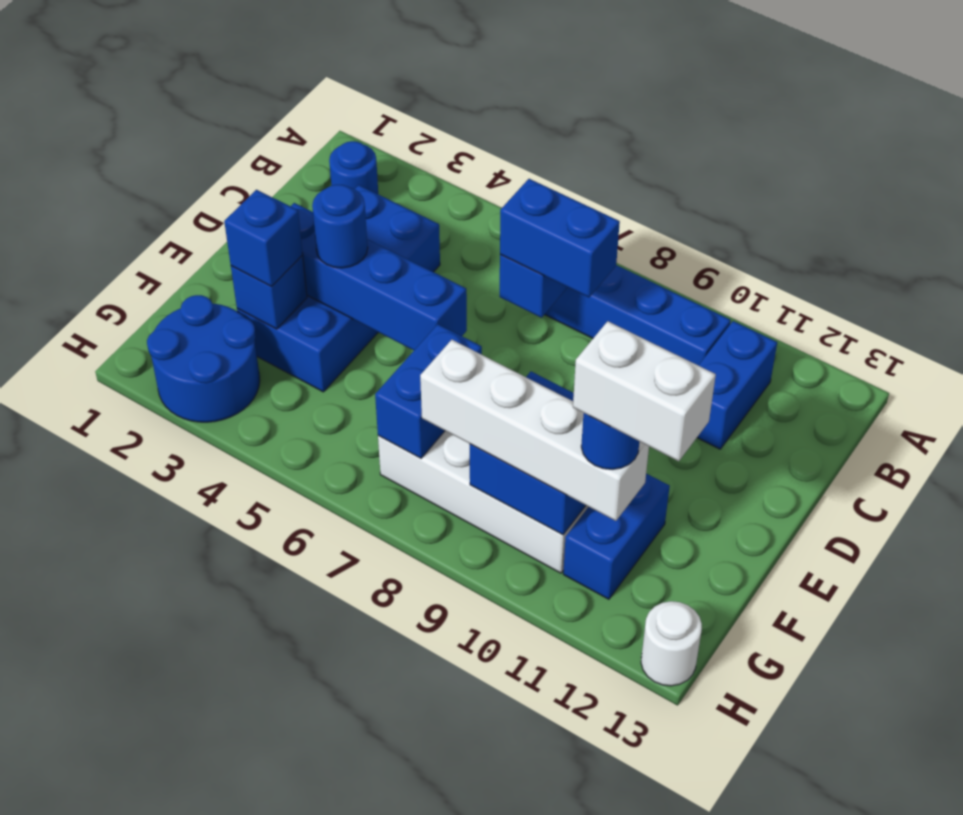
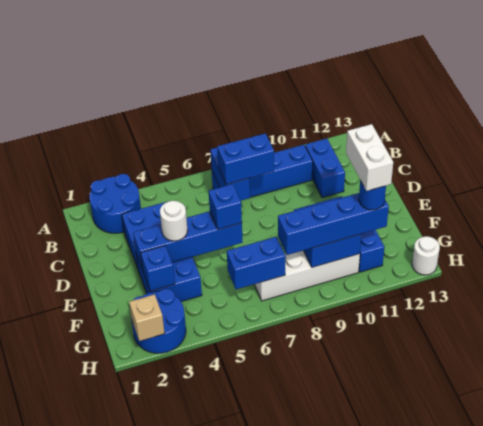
blue 1x1 round brick [329,141,378,194] -> blue 2x2 round brick [89,174,141,233]
blue 1x1 round brick [312,185,368,268] -> white 1x1 round brick [160,201,188,241]
blue 1x1 brick [224,190,303,286] -> blue 1x1 brick moved to [209,184,242,229]
blue 1x2 brick [375,324,482,458] -> blue 1x2 brick turned to [227,237,286,289]
white 1x4 brick [420,340,649,521] -> blue 1x4 brick [278,193,389,255]
white 1x2 brick [573,321,716,462] -> white 1x2 brick turned to [346,124,393,191]
none -> tan 1x1 brick [129,294,165,341]

